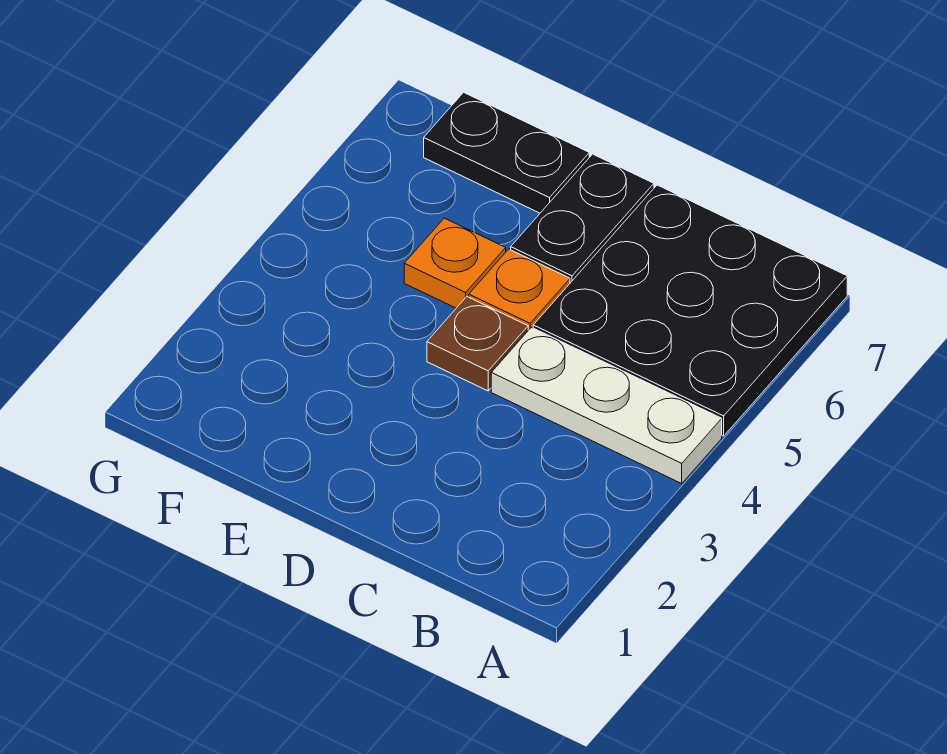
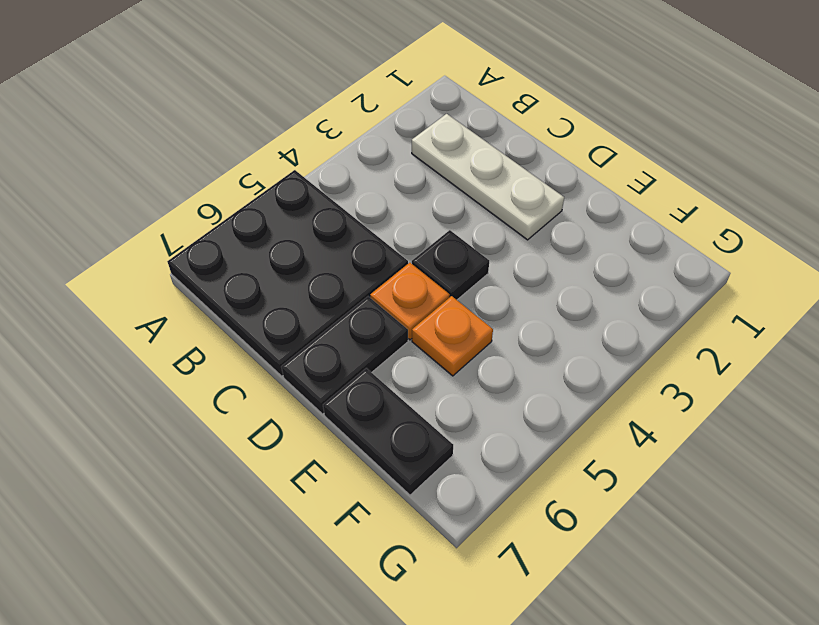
white 1x3 plate [491,327,722,483] -> white 1x3 plate moved to [412,114,564,240]
brown 1x1 plate [427,297,528,391] -> black 1x1 plate [412,230,489,300]

